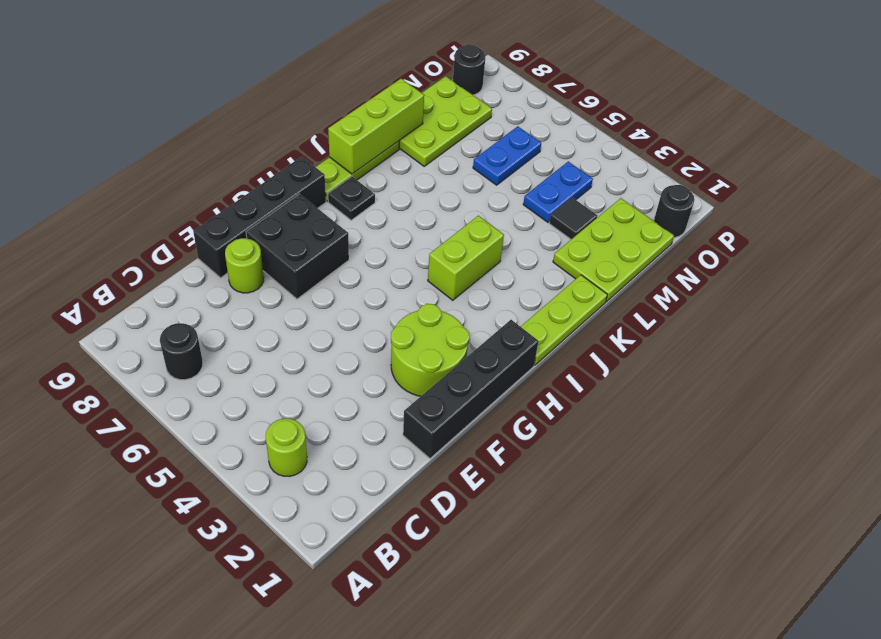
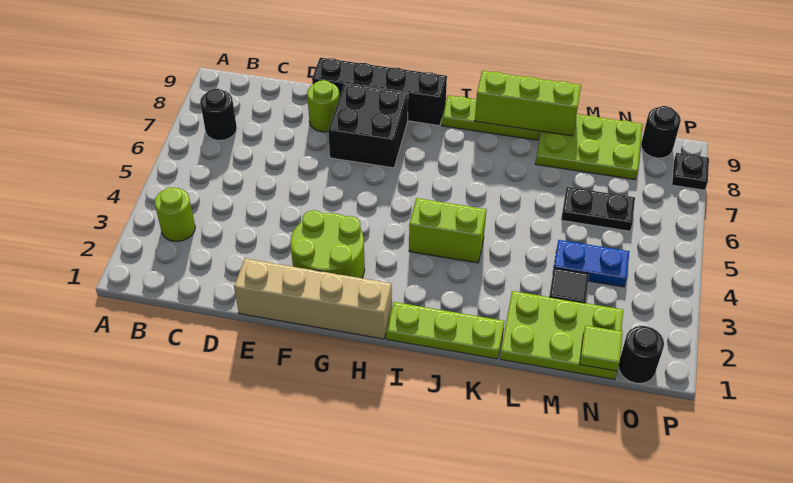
black 1x4 brick [403,320,539,458] -> tan 1x4 brick [234,259,392,339]
black 1x1 plate [328,177,375,220] -> black 1x1 plate moved to [672,153,709,190]
blue 1x2 plate [473,126,541,185] -> black 1x2 plate [561,187,635,231]
none -> lime 1x1 tile [579,326,623,371]

